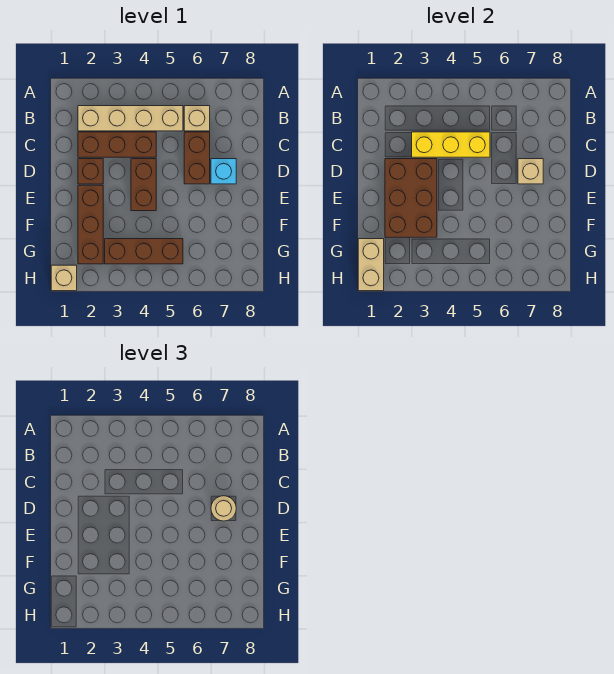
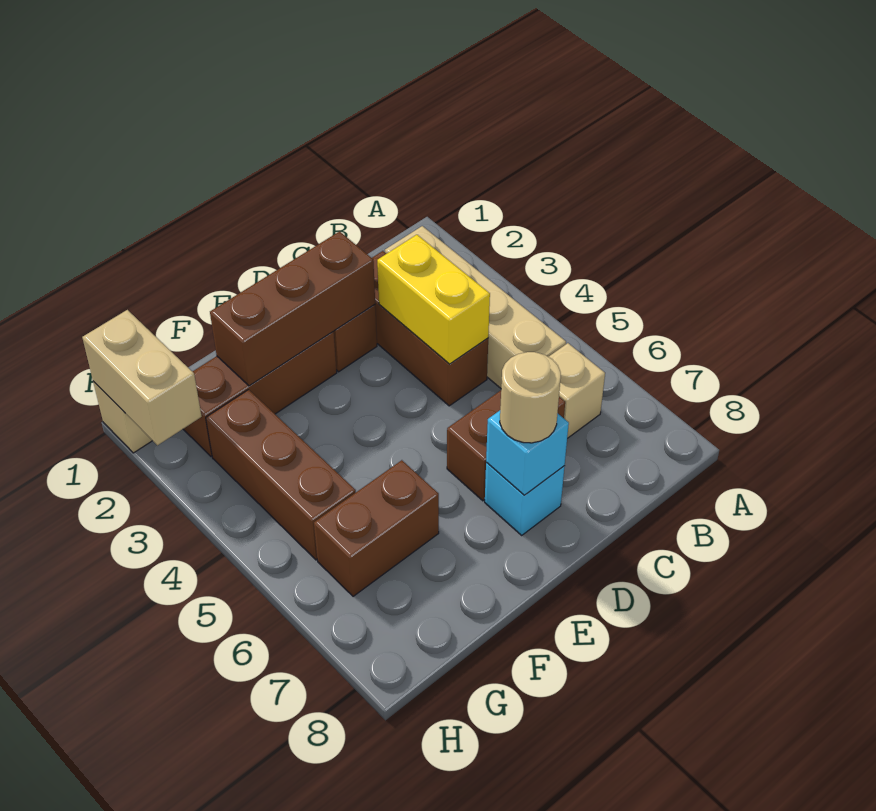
yellow 1x3 brick [412,132,490,157] -> yellow 1x2 brick [377,235,490,364]
brown 2x3 brick [385,159,437,237] -> brown 1x3 brick [210,232,375,386]
brown 1x2 brick [131,159,156,211] -> brown 1x2 brick moved to [314,460,439,596]
tan 1x1 brick [518,159,543,184] -> cyan 1x1 brick [486,411,569,495]
tan 1x2 brick [358,239,384,291] -> tan 1x2 brick turned to [82,310,202,445]

